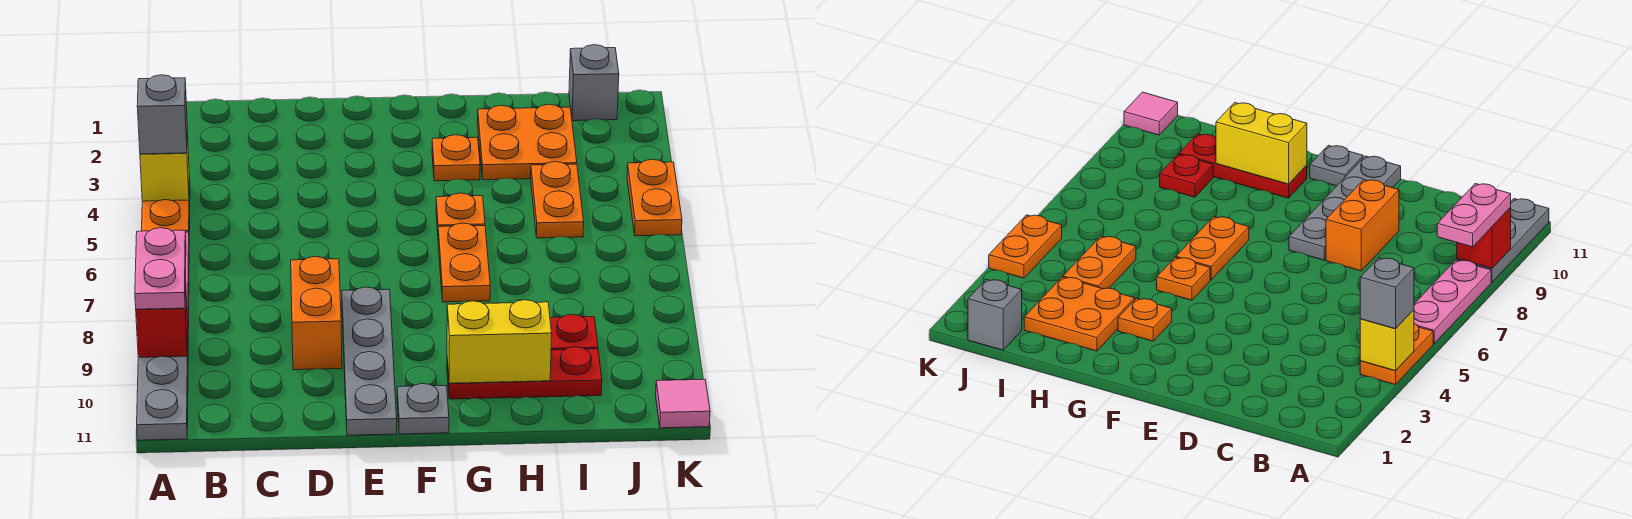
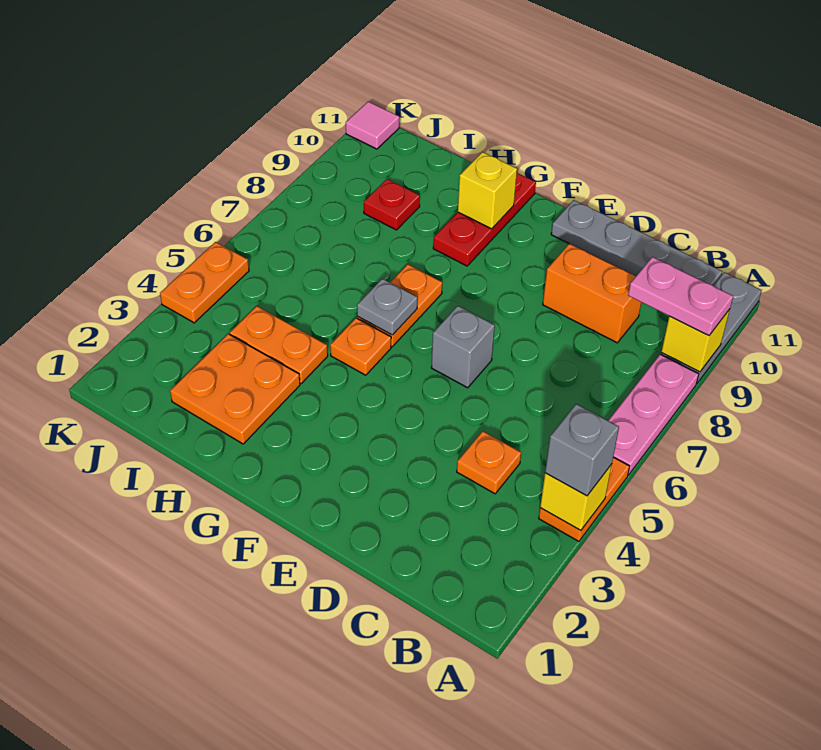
pink 1x2 plate [135,228,186,309] -> pink 1x2 plate turned to [628,257,733,335]
red 1x1 brick [136,286,188,357] -> yellow 1x1 brick [661,309,730,372]
orange 1x2 brick [291,257,342,370] -> orange 1x2 brick turned to [543,244,641,343]
grey 1x4 plate [342,287,397,435] -> grey 1x4 plate turned to [551,200,722,286]
grey 1x1 plate [397,384,449,434] -> grey 1x1 plate moved to [357,279,417,335]
orange 1x1 plate [432,135,480,181] -> orange 1x1 plate moved to [457,431,521,494]
red 1x3 plate [447,347,602,399] -> red 1x3 plate turned to [433,173,536,266]
yellow 1x2 brick [447,300,552,383] -> yellow 1x1 brick [458,152,517,229]
orange 1x2 plate [531,162,584,238] -> orange 1x2 plate turned to [230,306,328,383]
grey 1x1 brick [569,45,619,121] -> grey 1x1 brick moved to [432,306,495,388]

